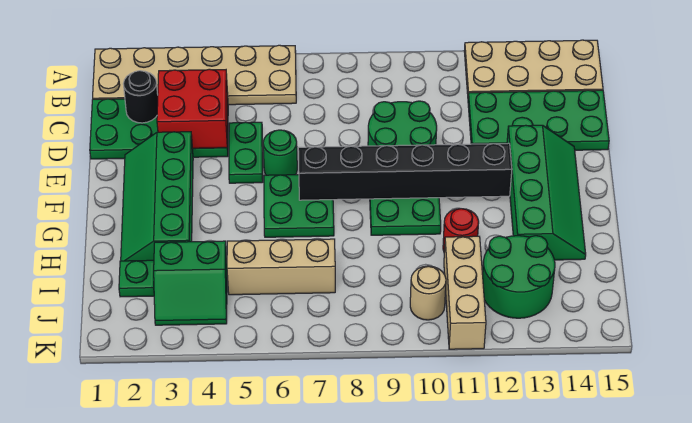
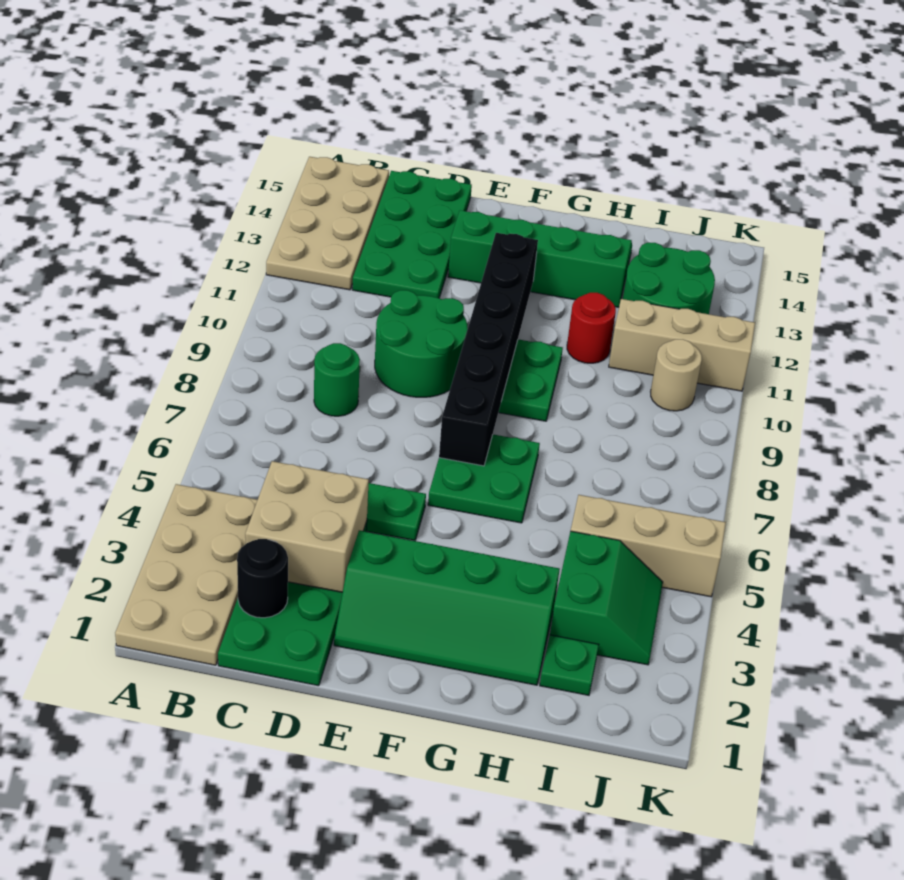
tan 2x6 plate [93,45,296,105] -> tan 2x4 plate [115,484,257,665]
red 2x2 brick [157,69,228,148] -> tan 2x2 brick [245,461,369,592]
green 1x1 round brick [263,130,297,175] -> green 1x1 round brick moved to [314,343,360,416]
tan 1x3 brick [227,239,335,295] -> tan 1x3 brick turned to [571,495,726,597]

